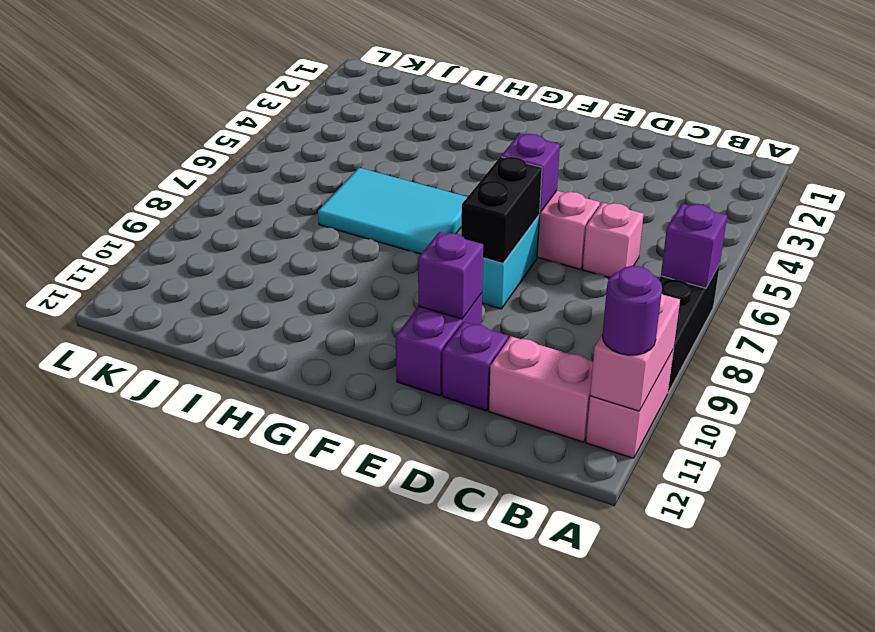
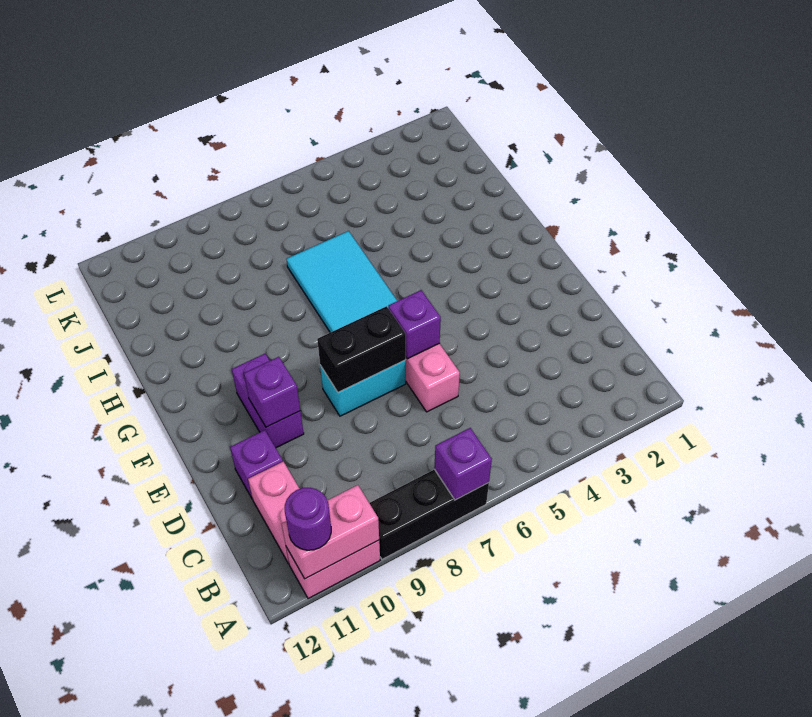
pink 1x1 brick [583,203,644,278] -> none
purple 1x2 brick [396,293,482,396] -> purple 1x2 brick turned to [232,354,304,448]

